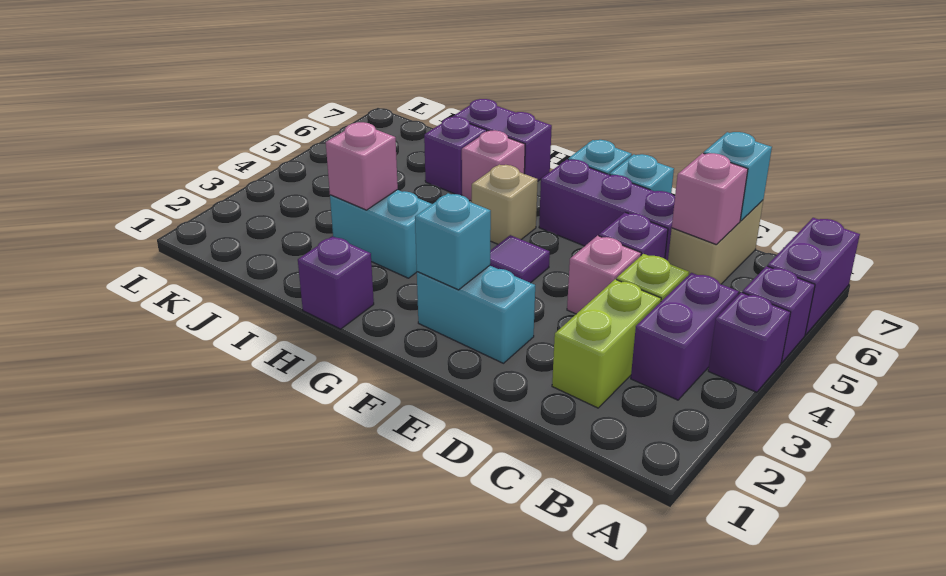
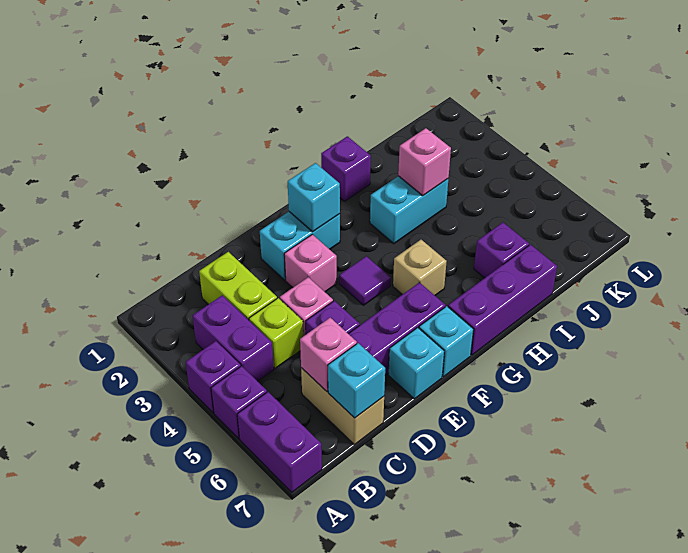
pink 1x1 brick [462,130,525,200] -> pink 1x1 brick moved to [284,234,337,292]
purple 1x2 brick [453,99,552,181] -> purple 1x3 brick [448,245,557,355]

